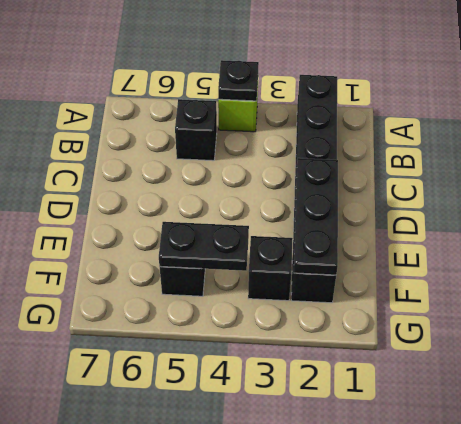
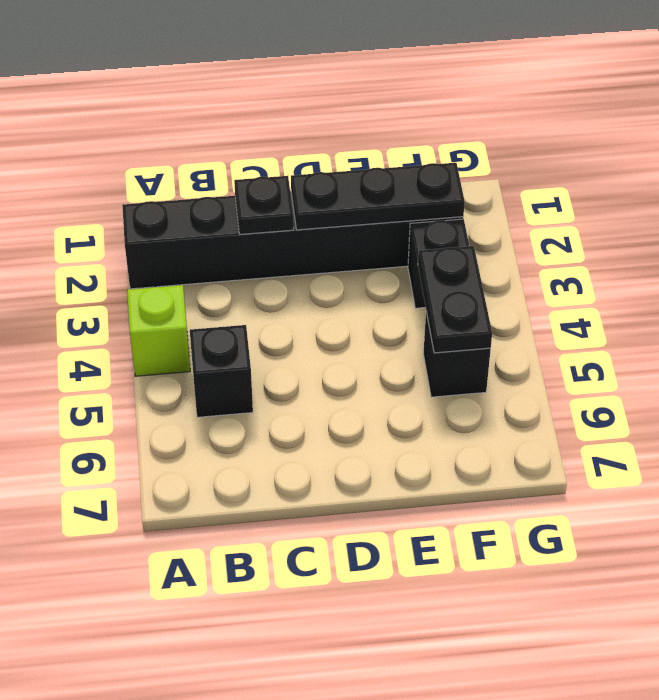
black 1x1 plate [218,60,259,101] -> black 1x1 plate moved to [234,176,294,234]

